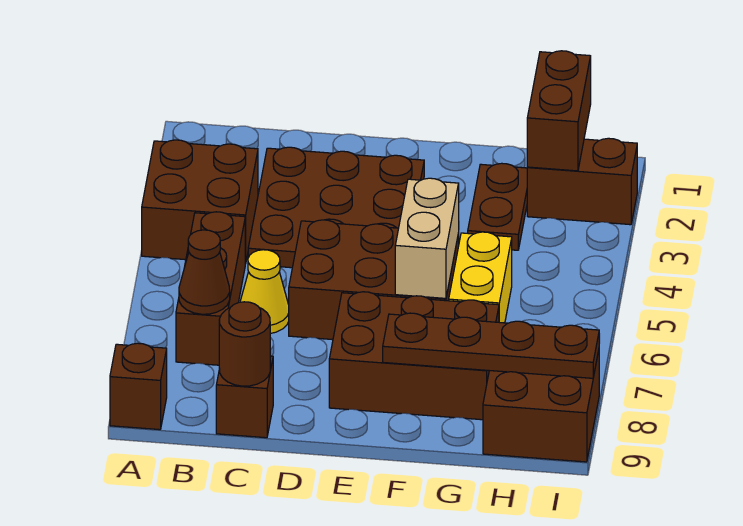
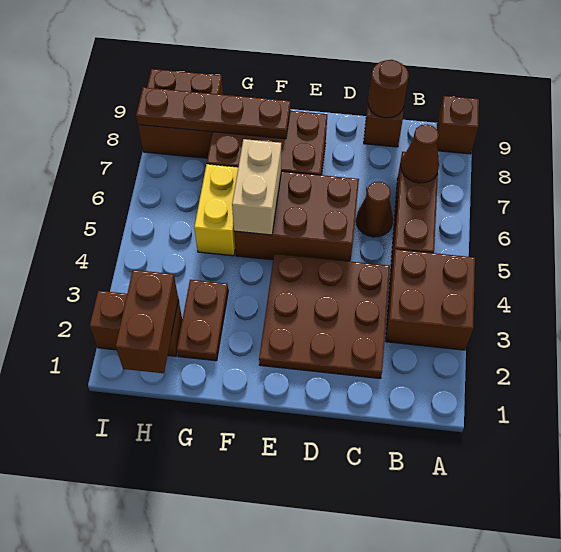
yellow 1x1 cone [240,250,289,334] -> brown 1x1 cone [356,182,393,237]

